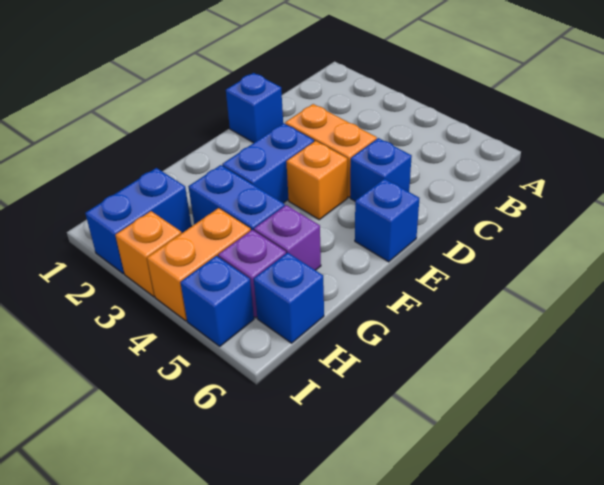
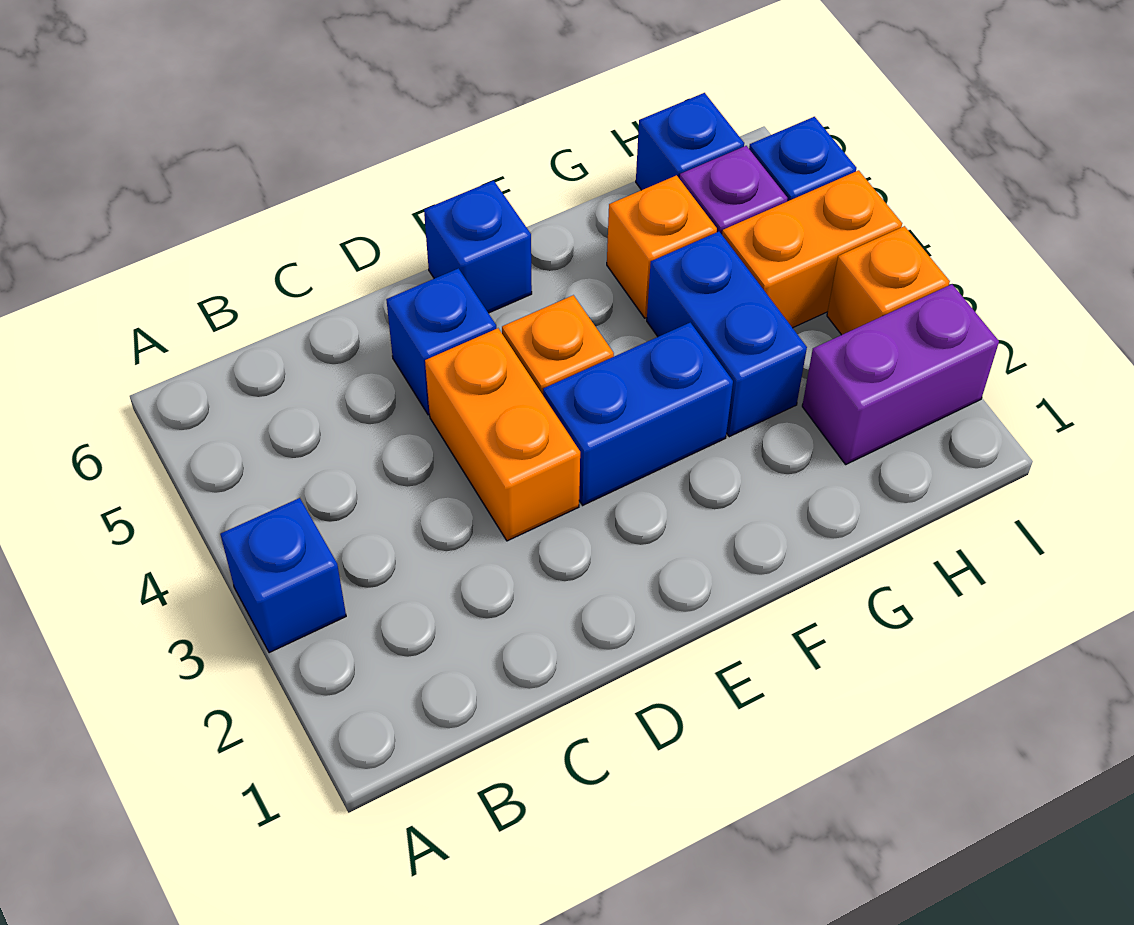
blue 1x1 brick [226,73,283,143] -> blue 1x1 brick moved to [220,498,346,653]
purple 1x1 brick [254,205,321,270] -> orange 1x1 brick [607,175,717,318]
blue 1x2 brick [85,168,191,274] -> purple 1x2 brick [802,284,999,464]

